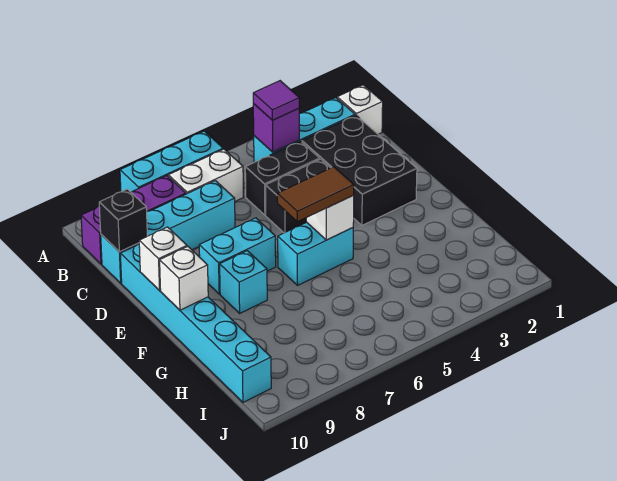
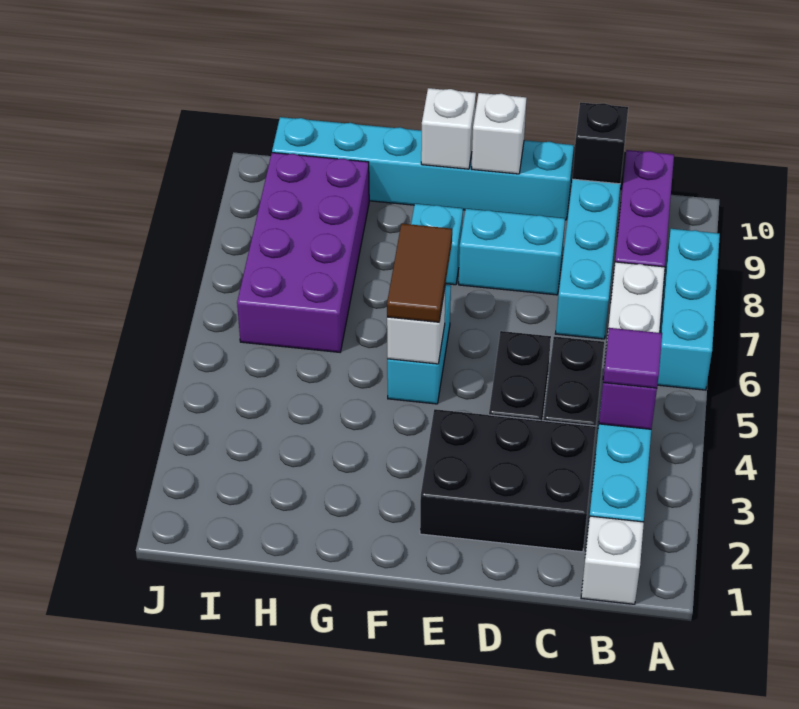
cyan 1x2 brick [199,218,276,294] -> cyan 1x2 brick turned to [459,209,565,295]
none -> purple 2x4 brick [237,153,369,352]

